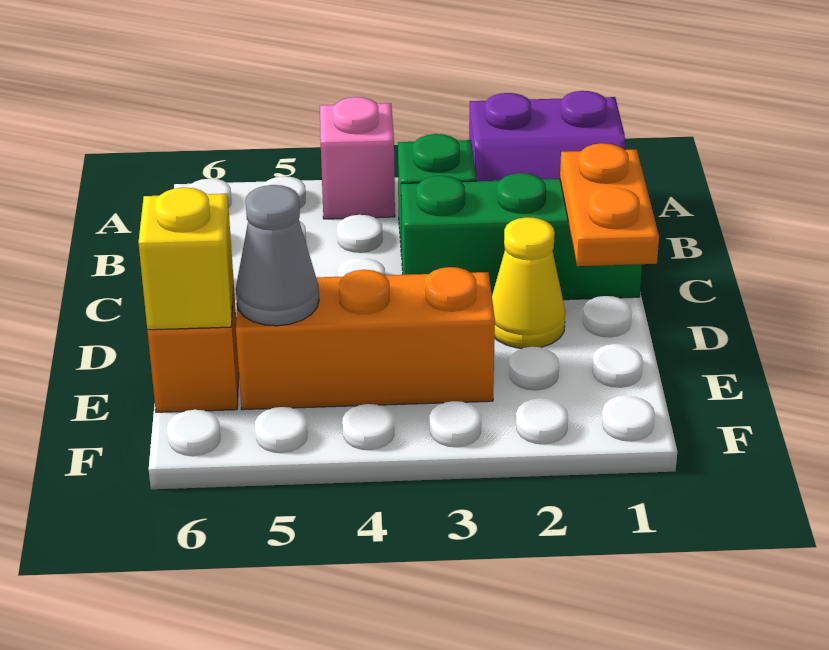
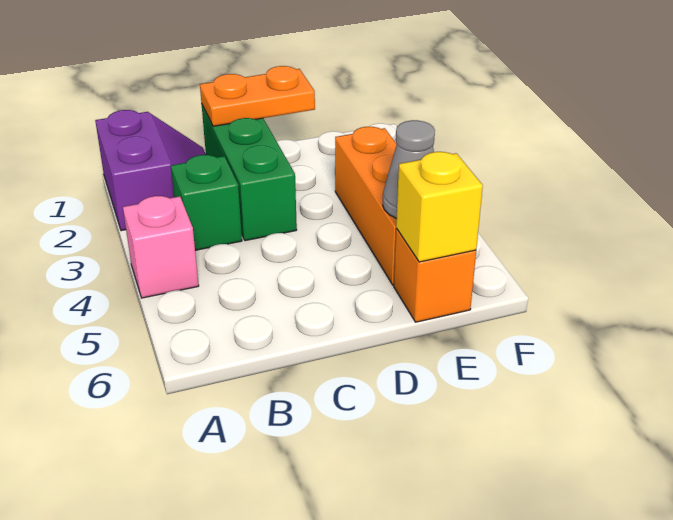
yellow 1x1 cone [492,217,565,348] -> none

